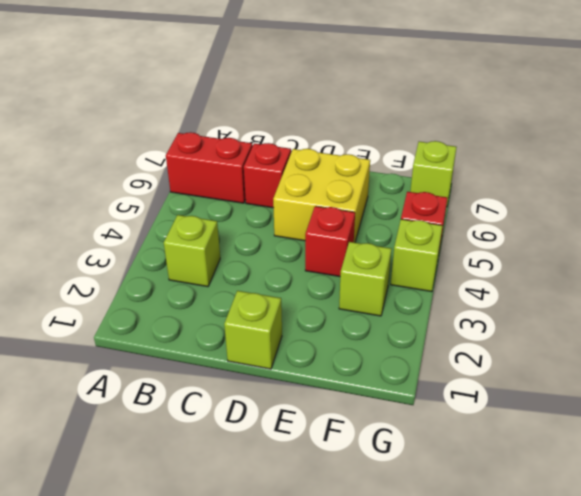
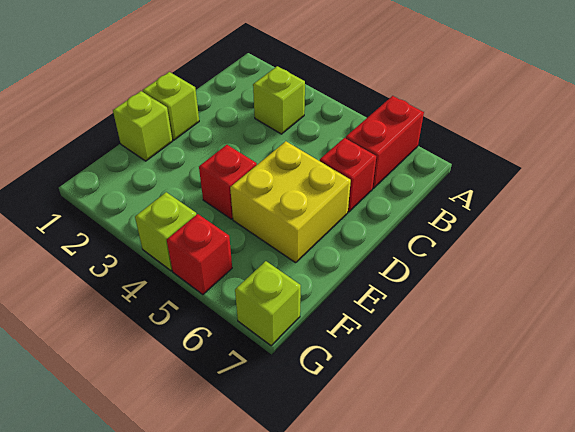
lime 1x1 brick [339,242,392,316] -> lime 1x1 brick moved to [113,91,172,161]

